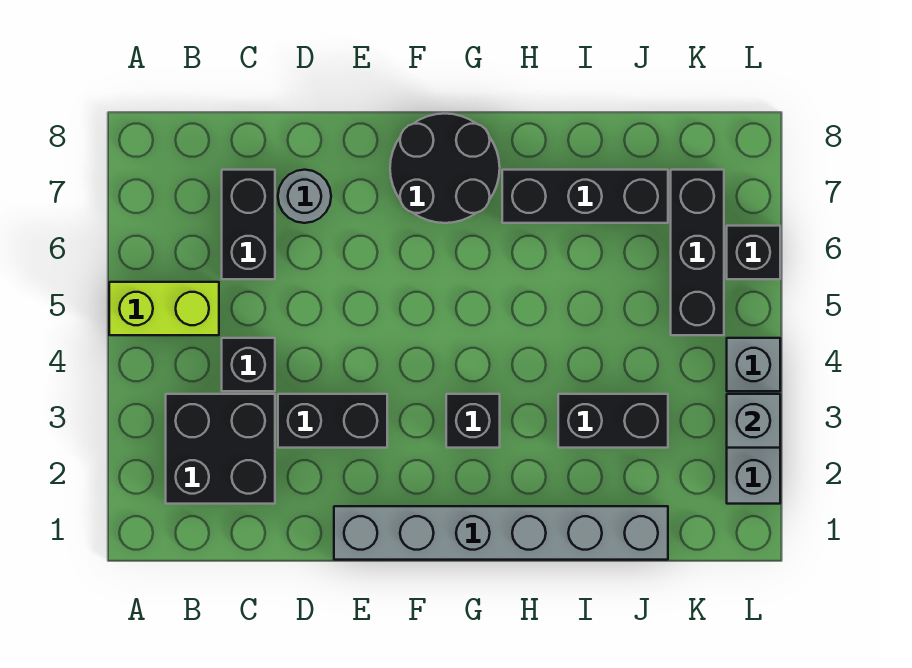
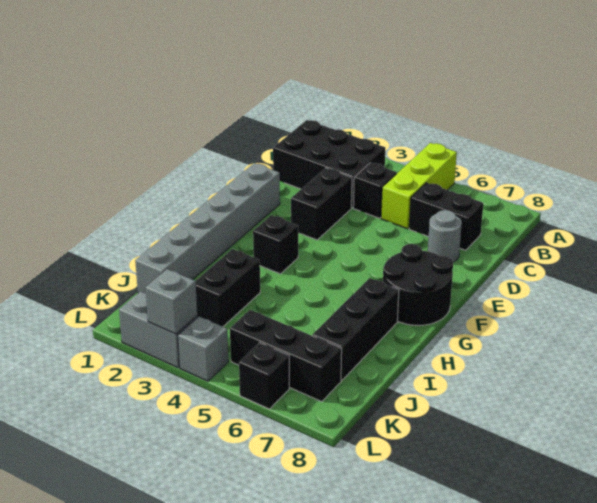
lime 1x2 brick [109,282,219,335] -> lime 1x3 brick [381,143,457,229]
black 2x2 brick [166,394,275,504] -> black 2x3 brick [273,120,385,208]

